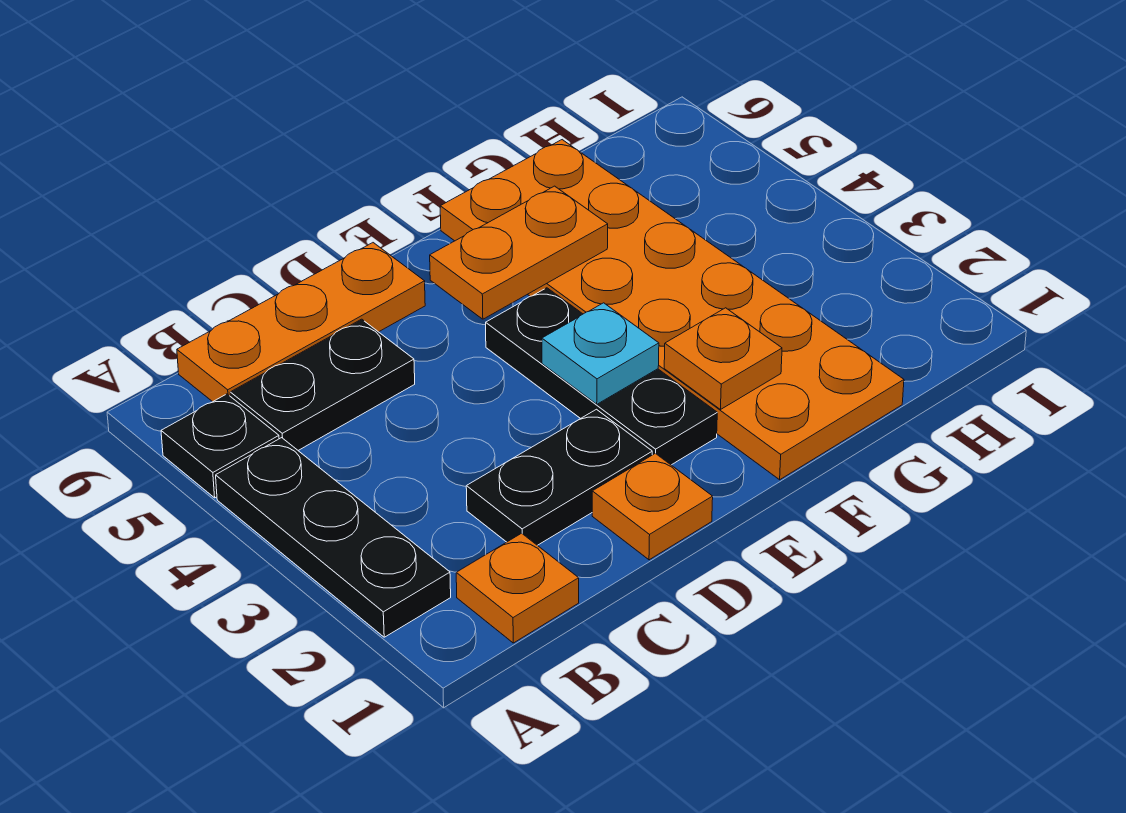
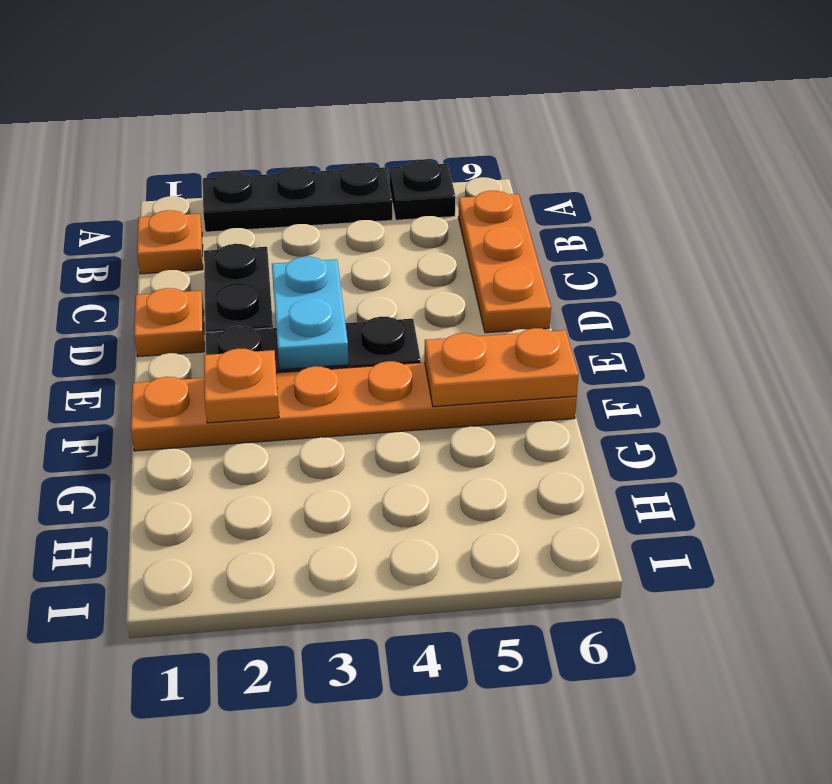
black 1x2 plate [230,319,415,450] -> none
cyan 1x1 plate [542,303,659,404] -> cyan 1x2 plate [272,257,349,370]
orange 1x2 plate [430,186,608,319] -> orange 1x2 plate turned to [425,328,579,407]
orange 2x6 plate [440,140,904,480] -> orange 1x6 plate [131,361,577,451]

